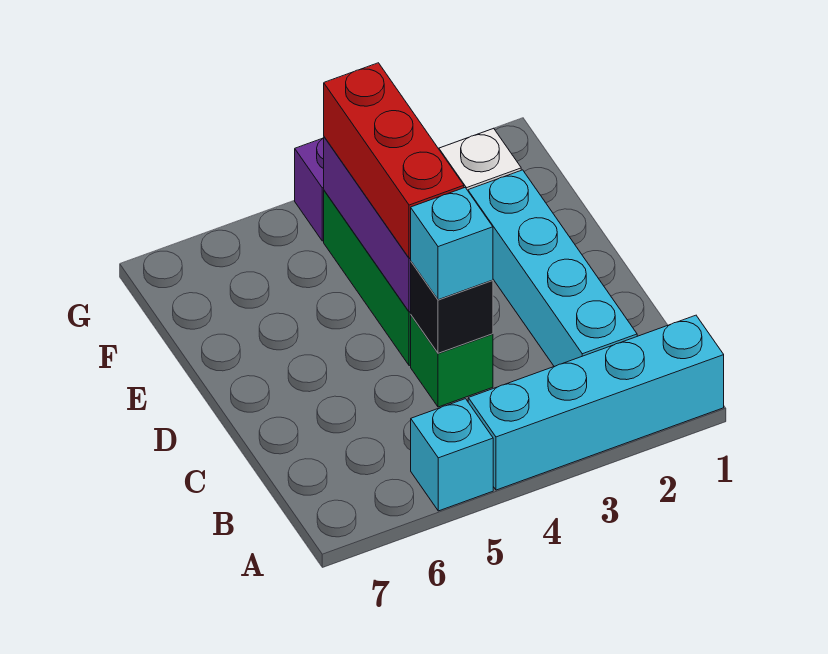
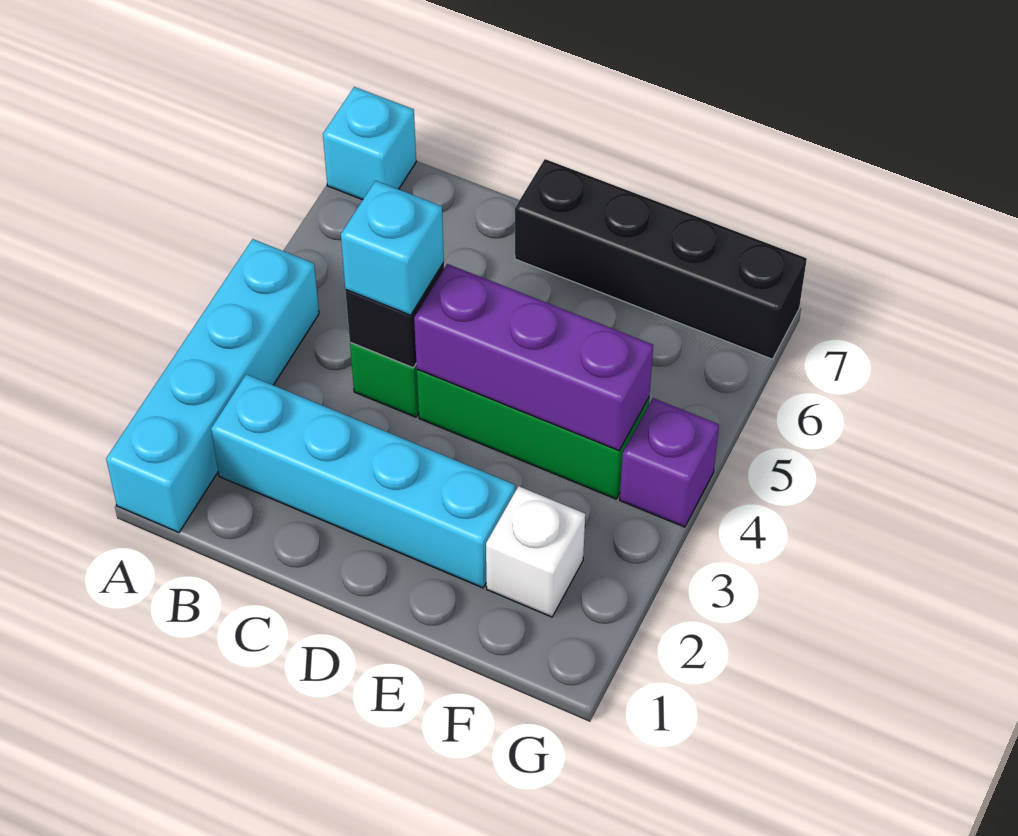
cyan 1x1 brick [411,399,493,511] -> cyan 1x1 brick moved to [323,87,416,200]
red 1x3 brick [324,63,464,258] -> none
none -> black 1x4 brick [515,159,807,359]

